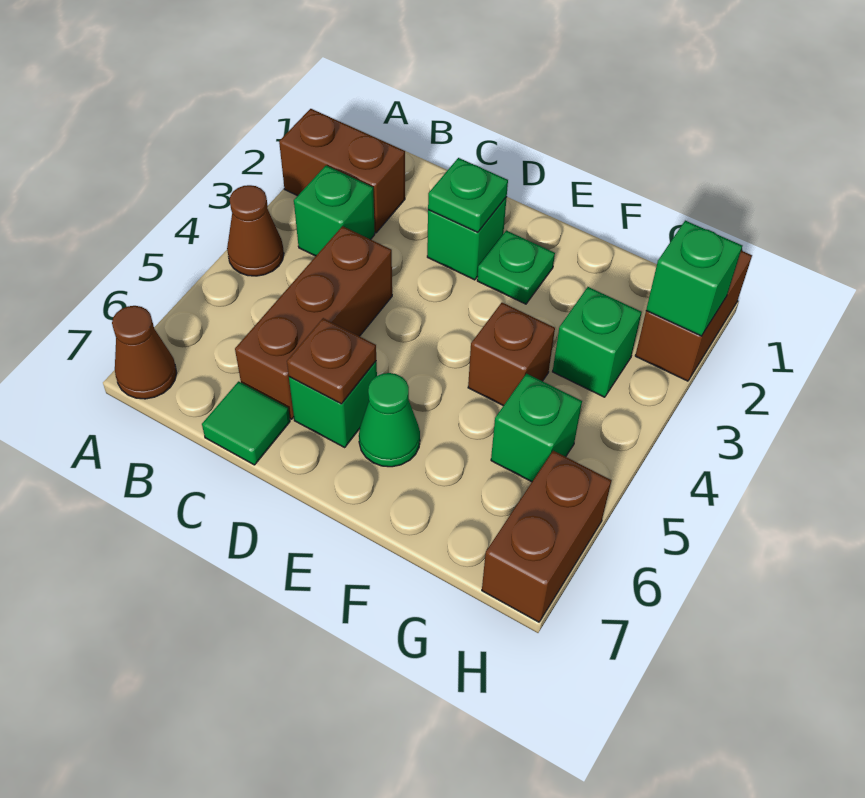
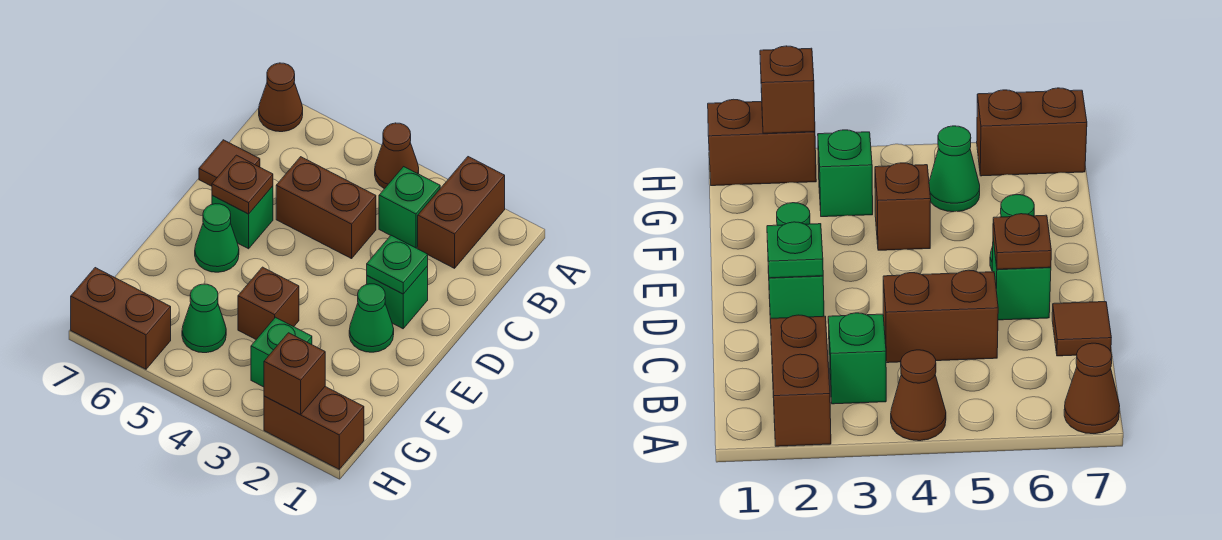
brown 1x3 brick [235,226,392,419] -> brown 1x2 brick [276,157,376,259]
green 1x1 tile [202,381,290,465] -> brown 1x1 tile [199,140,260,186]
green 1x1 plate [477,230,555,304] -> green 1x1 cone [349,284,394,352]
green 1x1 brick [491,374,582,482] -> green 1x1 cone [182,284,226,353]
green 1x1 brick [646,221,742,336] -> brown 1x1 brick [264,333,325,415]

